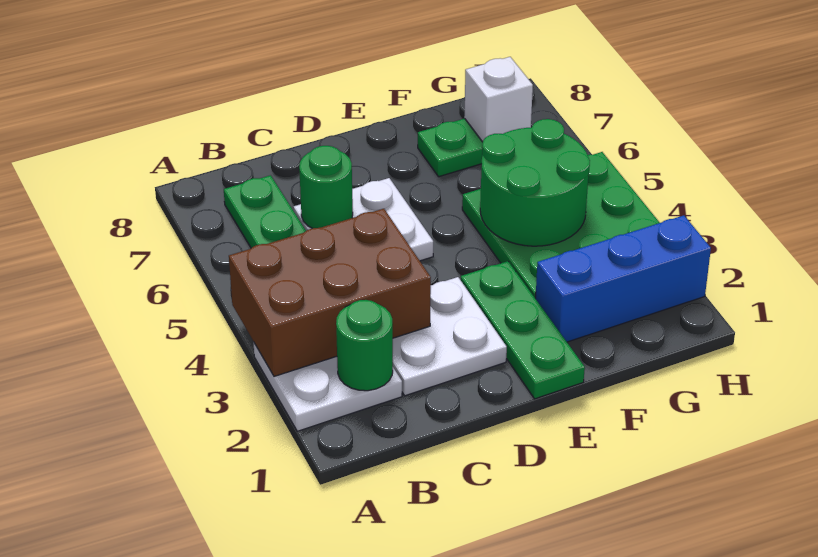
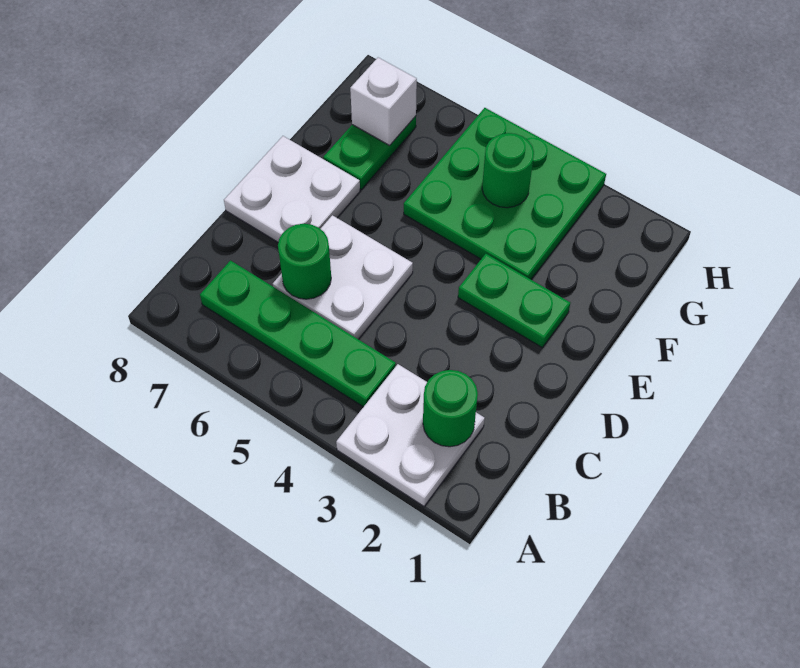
brown 2x3 brick [229,209,431,376] -> none
white 2x2 plate [393,277,507,396] -> white 2x2 plate moved to [224,136,360,242]
green 1x3 plate [461,261,585,399] -> green 1x2 plate [458,254,570,347]
blue 1x3 brick [535,215,711,342] -> none
green 2x2 round brick [480,119,590,246] -> green 1x1 round brick [482,133,534,208]

